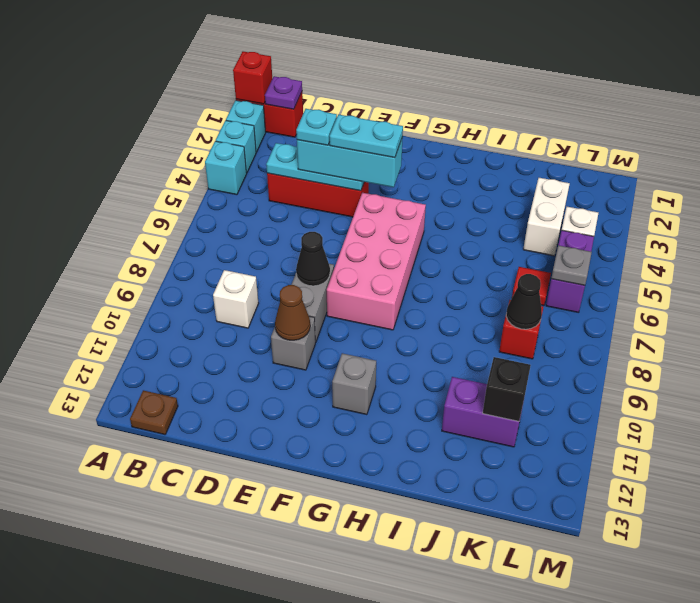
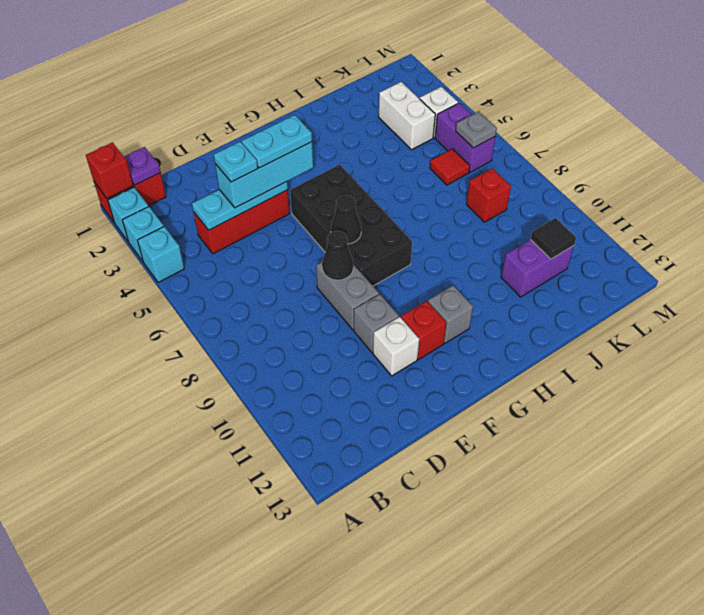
brown 1x1 plate [130,390,178,435] -> none
white 1x1 brick [213,270,259,328] -> white 1x1 brick moved to [373,317,419,376]
brown 1x1 cone [275,285,310,340] -> none
pink 2x4 brick [327,193,426,330] -> black 2x4 brick [290,165,412,286]
none -> red 1x1 brick [401,301,446,359]
black 1x1 cone [506,274,542,329] -> black 1x1 cone moved to [331,195,361,244]
black 1x1 brick [483,357,531,421] -> black 1x1 tile [531,218,576,259]

